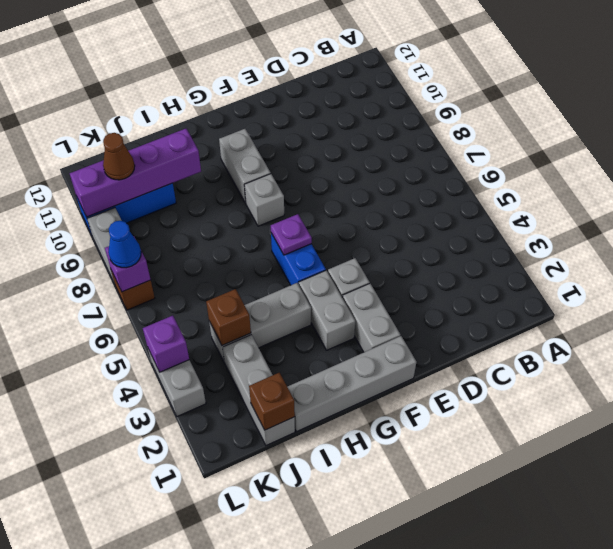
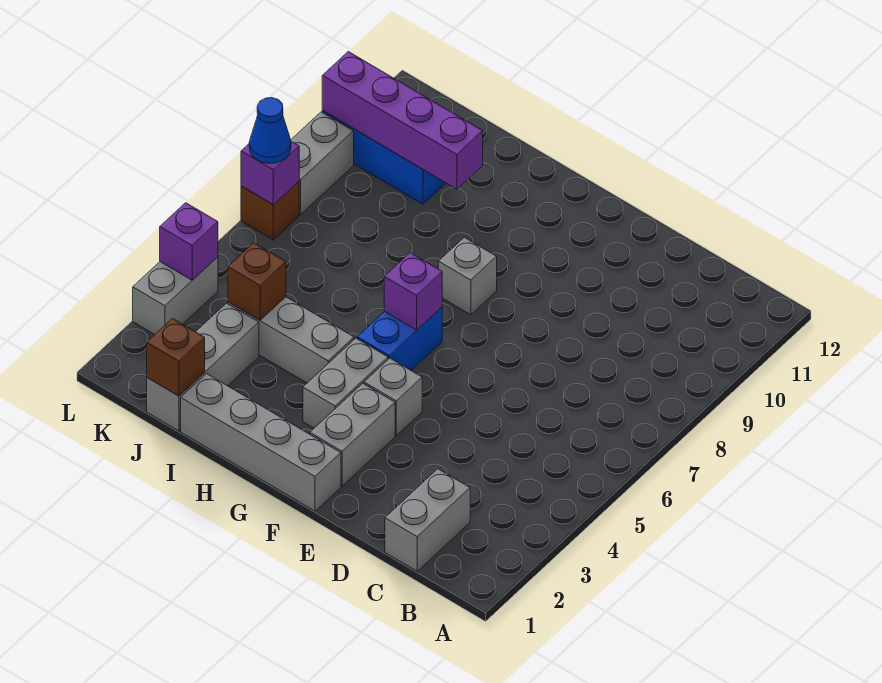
purple 1x1 plate [271,214,312,255] -> purple 1x1 brick [384,253,442,330]
grey 1x2 brick [219,129,271,203] -> grey 1x2 brick moved to [385,469,470,571]
brown 1x1 cone [103,133,135,180] -> none

